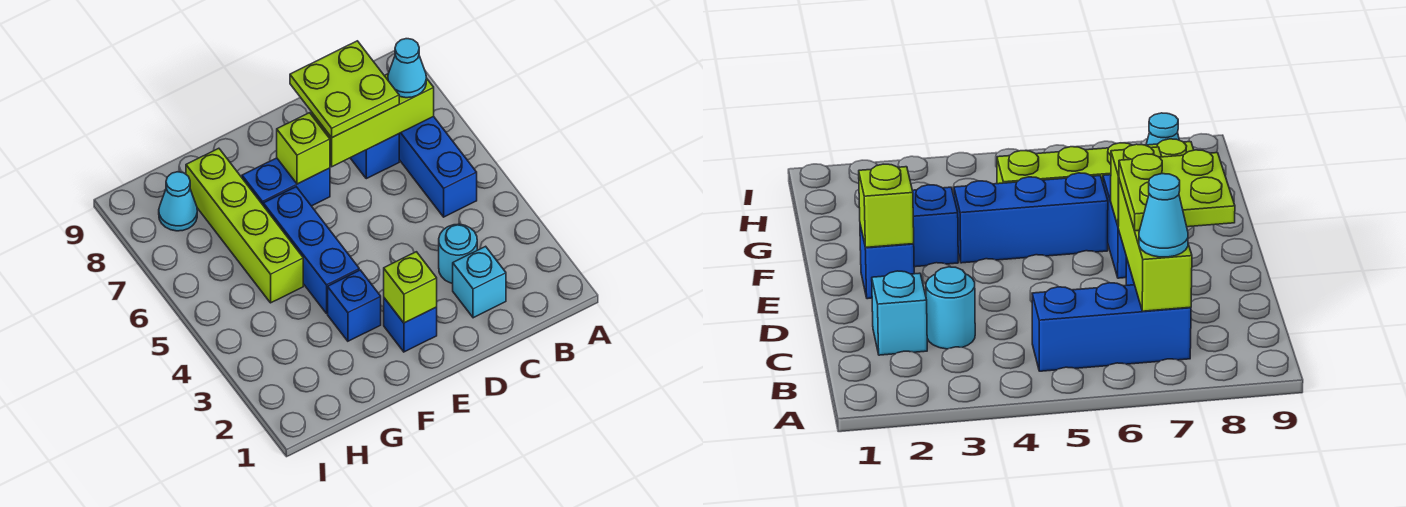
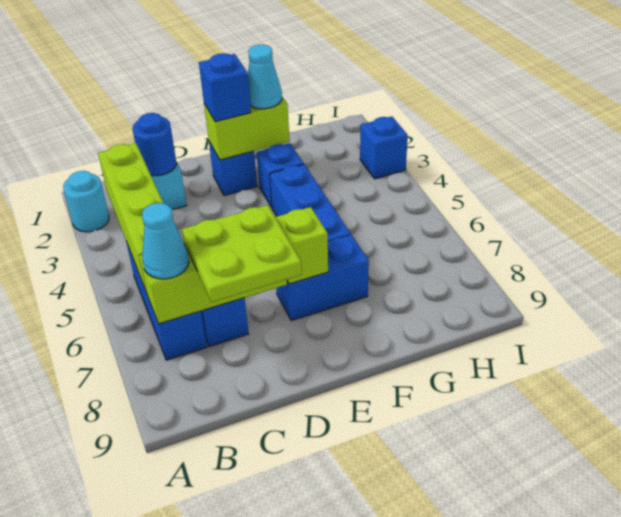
none -> blue 1x1 round brick [132,113,177,176]
cyan 1x1 round brick [439,224,477,283] -> cyan 1x1 round brick moved to [63,171,109,232]
lime 1x1 brick [384,252,437,323] -> lime 1x2 brick [204,97,289,160]
none -> blue 1x1 brick [199,53,251,122]
lime 1x4 brick [186,148,303,303] -> lime 1x4 brick moved to [98,143,163,290]
cyan 1x1 cone [159,172,197,231] -> cyan 1x1 cone moved to [248,45,282,109]
none -> blue 1x1 brick [360,116,408,179]

